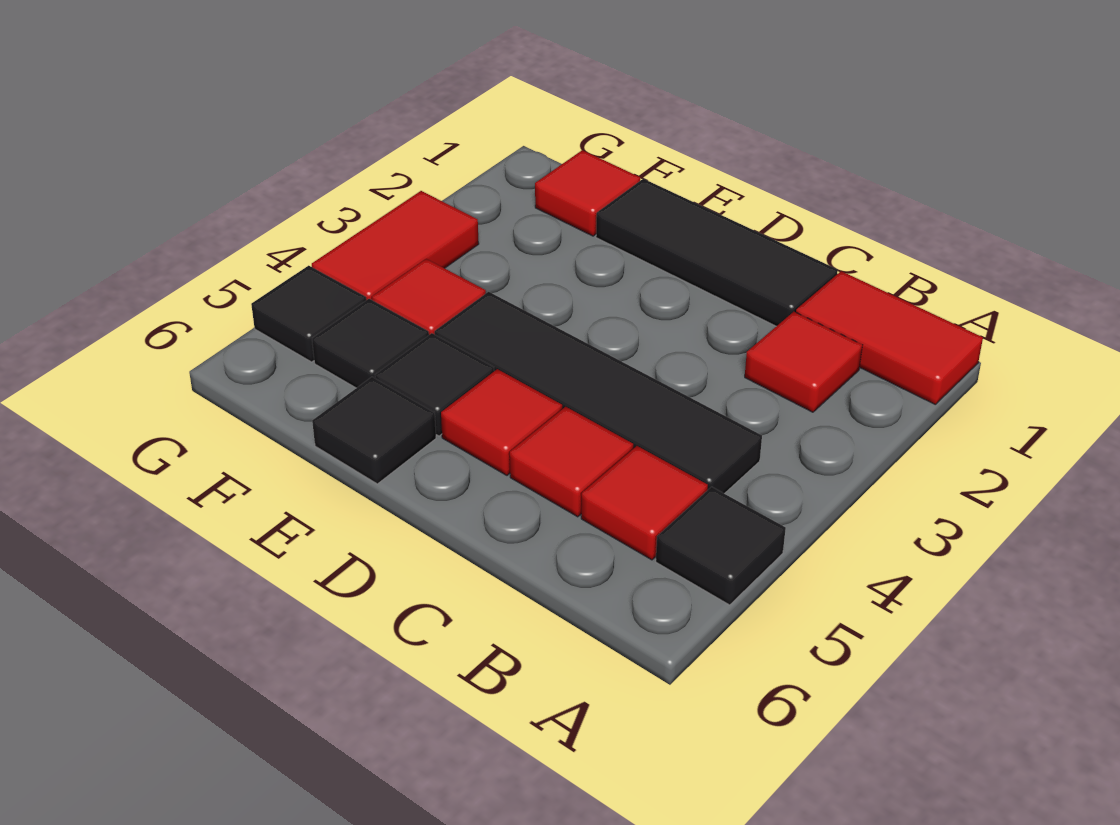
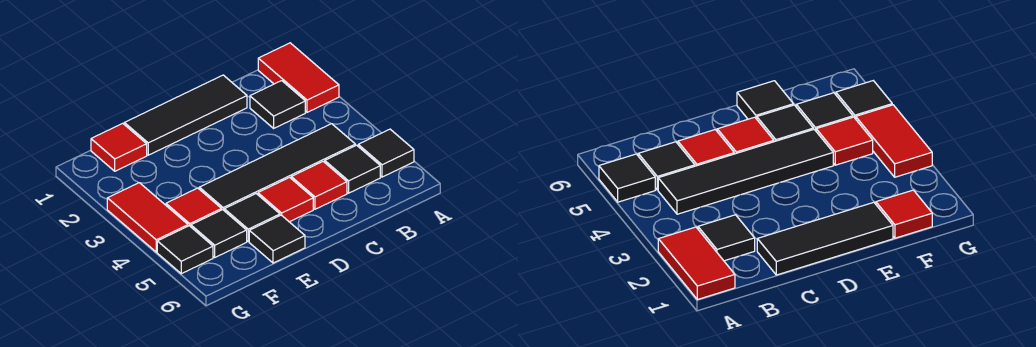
red 1x2 tile [796,271,983,404] -> red 1x2 tile turned to [258,43,339,112]
red 1x1 tile [745,312,862,412] -> black 1x1 tile [250,81,305,128]
red 1x1 tile [581,446,708,560] -> black 1x1 tile [325,145,380,193]

